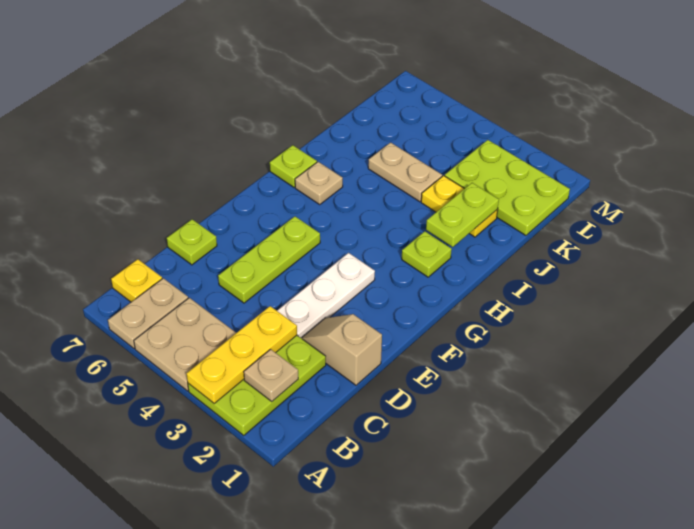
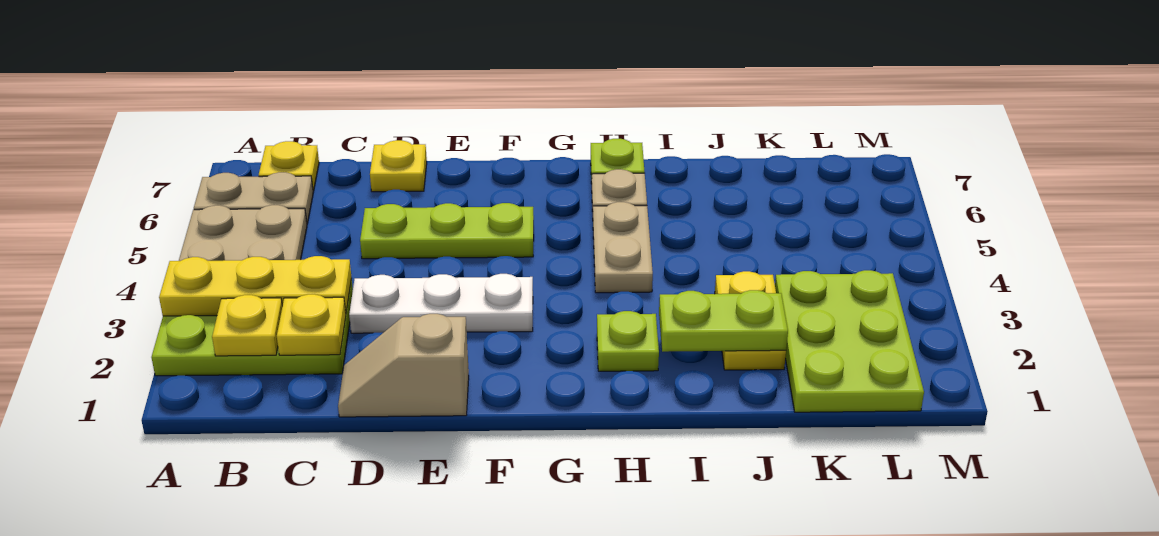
tan 1x1 plate [244,349,298,401] -> yellow 1x1 plate [212,295,282,356]
none -> yellow 1x1 plate [277,294,346,355]
tan 1x2 slope [302,314,382,385] -> tan 1x2 slope turned to [338,314,469,417]
lime 1x1 plate [167,219,217,265] -> yellow 1x1 plate [370,140,427,192]
tan 1x2 plate [368,143,442,202] -> tan 1x2 plate moved to [593,202,653,293]

